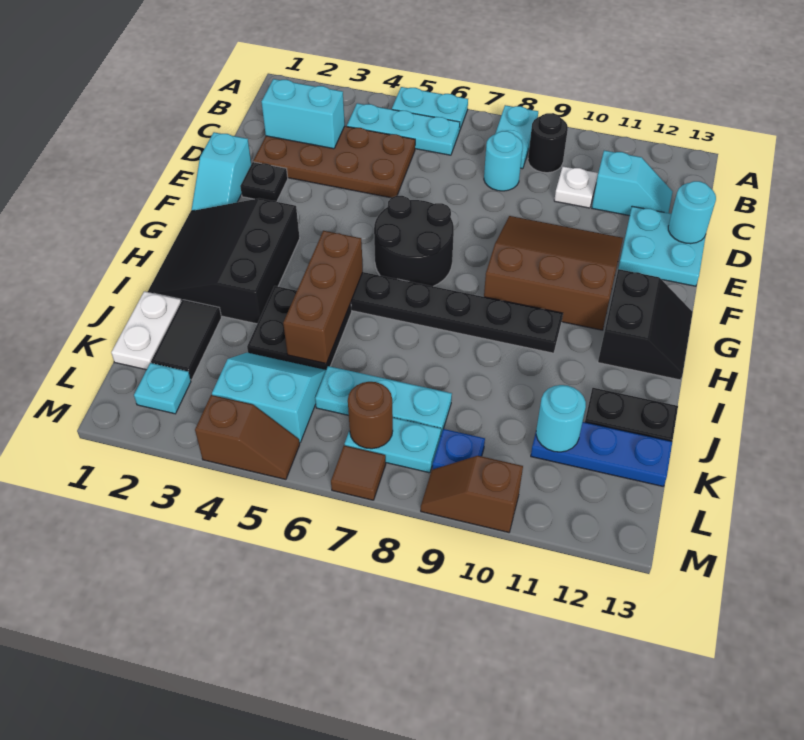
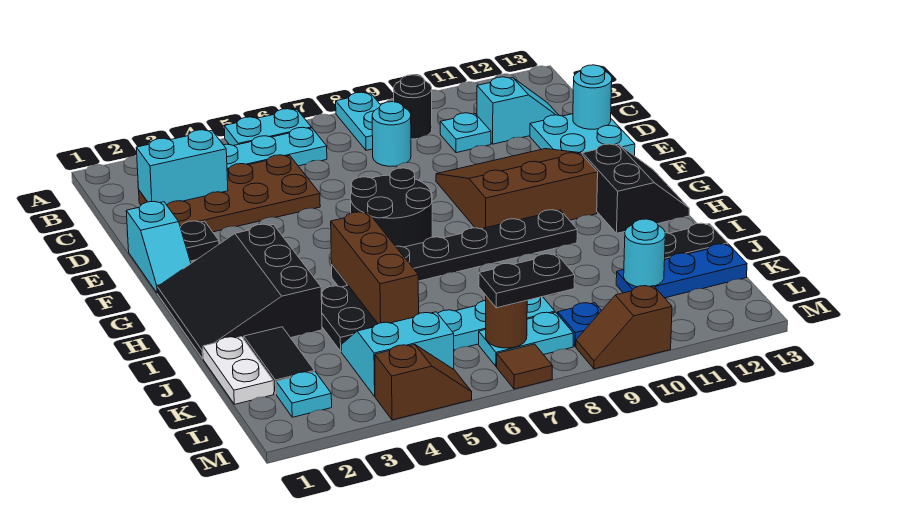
white 1x1 plate [554,167,598,208] -> cyan 1x1 plate [440,113,491,153]
none -> black 1x2 plate [479,254,575,308]

